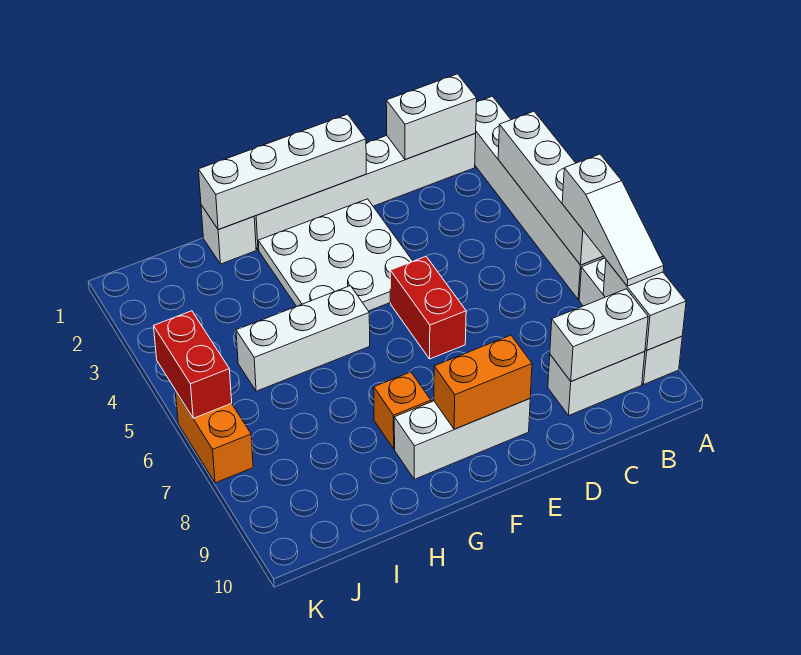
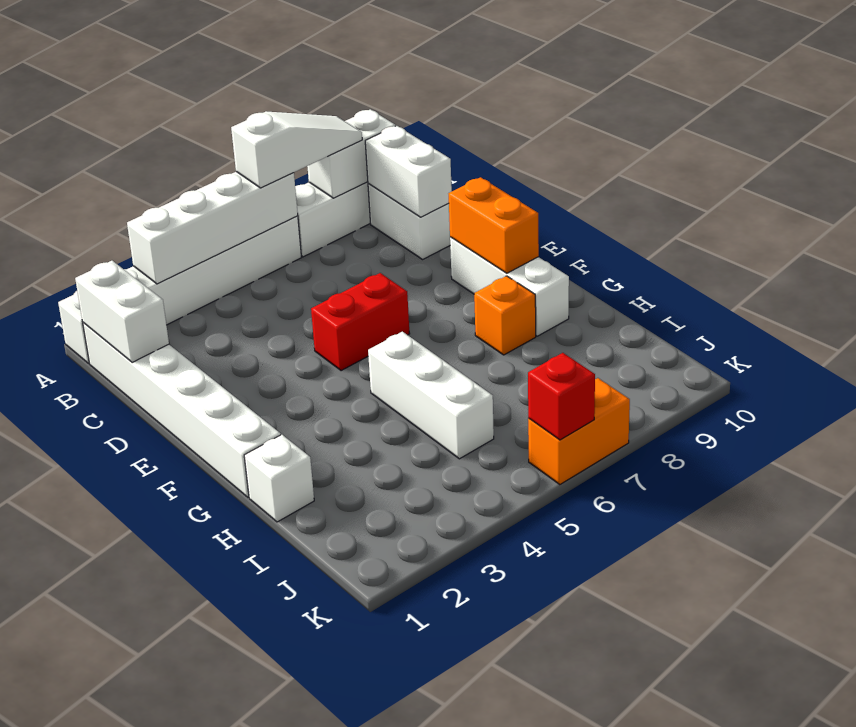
white 1x4 brick [198,114,366,230] -> none
white 3x3 plate [258,199,413,311] -> none
red 1x2 brick [154,311,232,418] -> red 1x1 brick [528,353,595,440]

